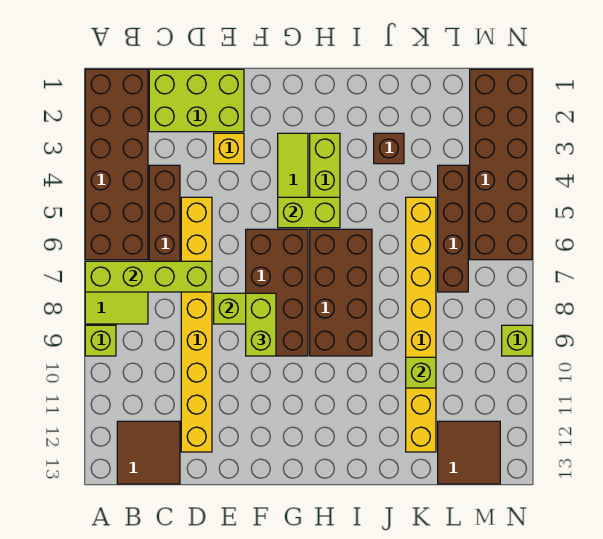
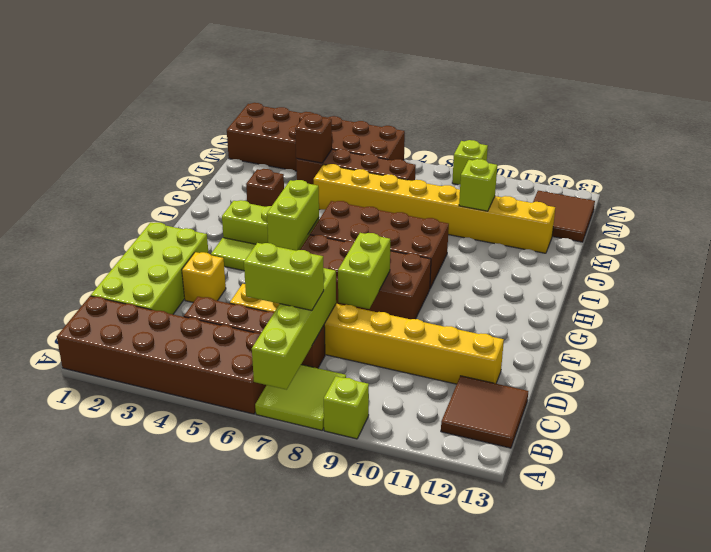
lime 2x3 brick [149,69,244,132] -> lime 2x4 brick [91,222,208,314]
lime 1x2 brick [246,293,276,356] -> lime 1x2 brick moved to [244,243,324,310]
none -> brown 1x1 brick [295,114,332,163]

